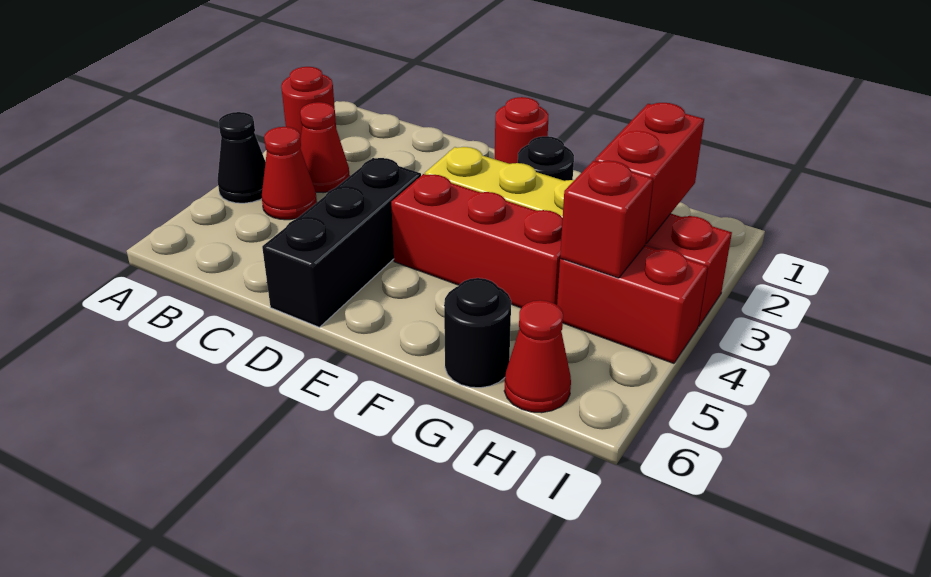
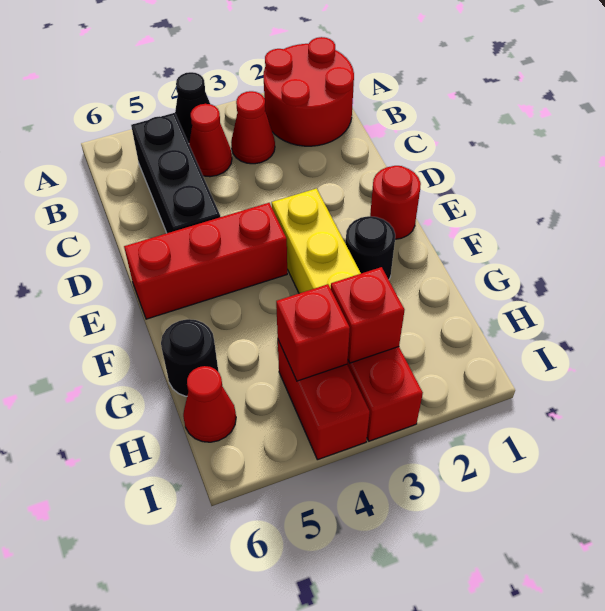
red 1x1 round brick [281,67,336,139] -> red 2x2 round brick [264,37,354,146]
black 1x3 brick [262,158,421,327] -> black 1x3 brick turned to [131,113,220,233]
red 1x3 brick [391,174,563,308] -> red 1x3 brick turned to [124,203,287,319]
red 1x2 brick [595,103,704,243] -> red 1x1 brick [331,267,404,363]

